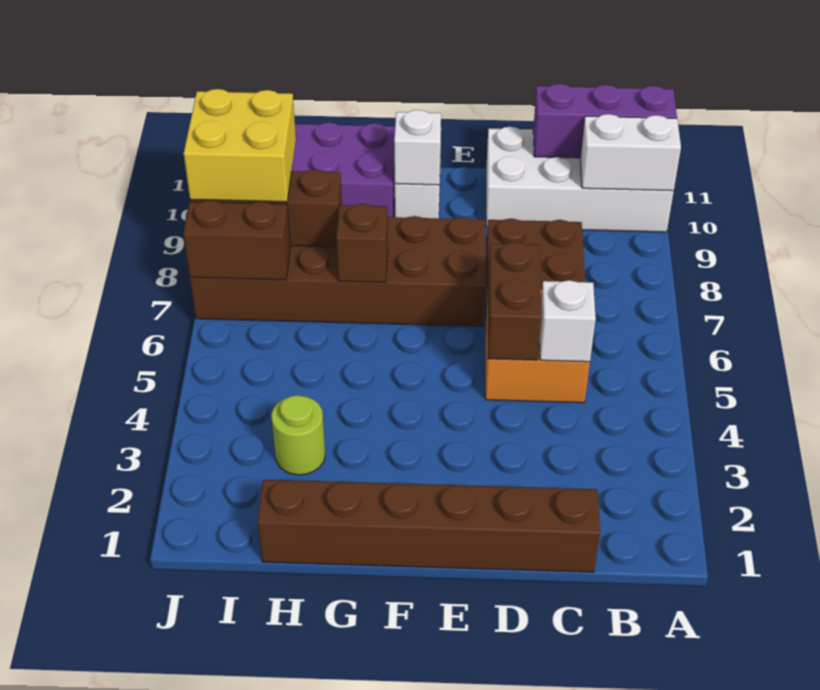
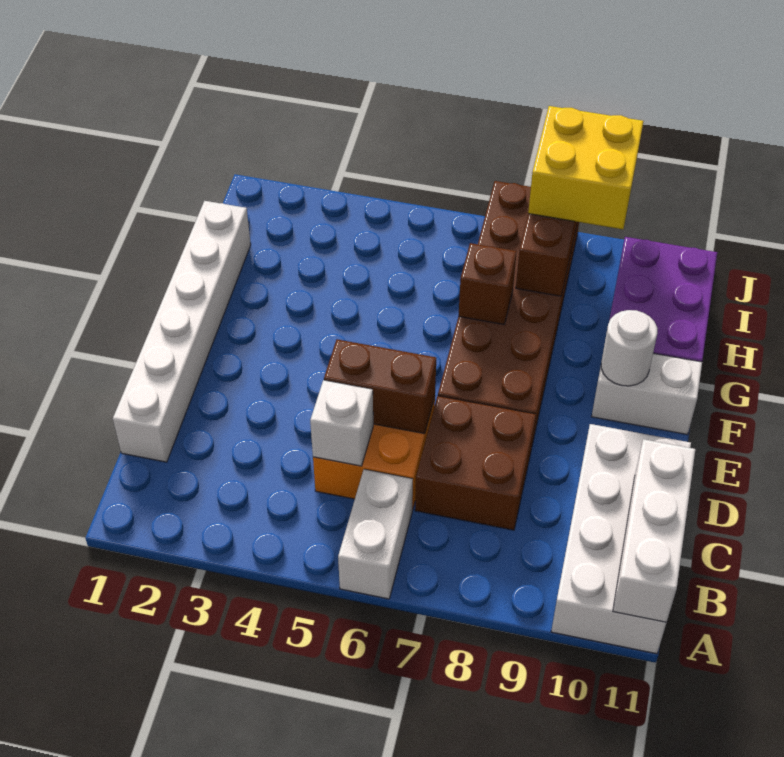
white 1x2 brick [580,114,681,191] -> white 1x2 brick moved to [338,469,413,599]
purple 1x3 brick [533,84,677,158] -> white 1x3 brick [613,439,695,622]
brown 1x6 brick [257,480,600,572] -> white 1x6 brick [113,201,251,462]
white 1x1 brick [394,110,441,185] -> white 1x1 round brick [601,310,657,386]
lime 1x1 round brick [271,395,325,475] -> none
brown 1x2 brick [183,200,291,280] -> none

